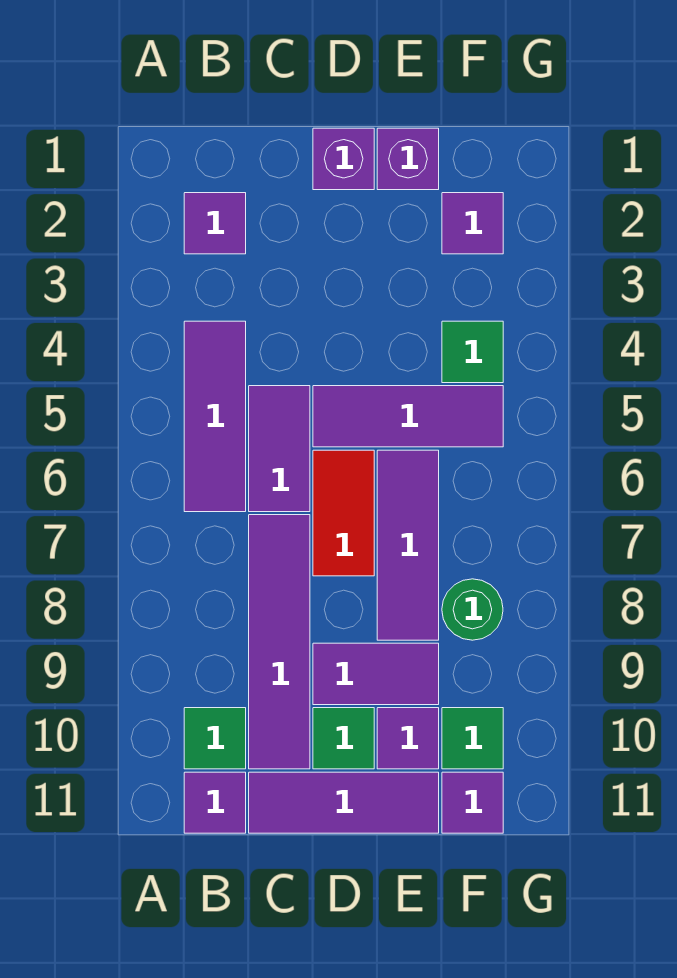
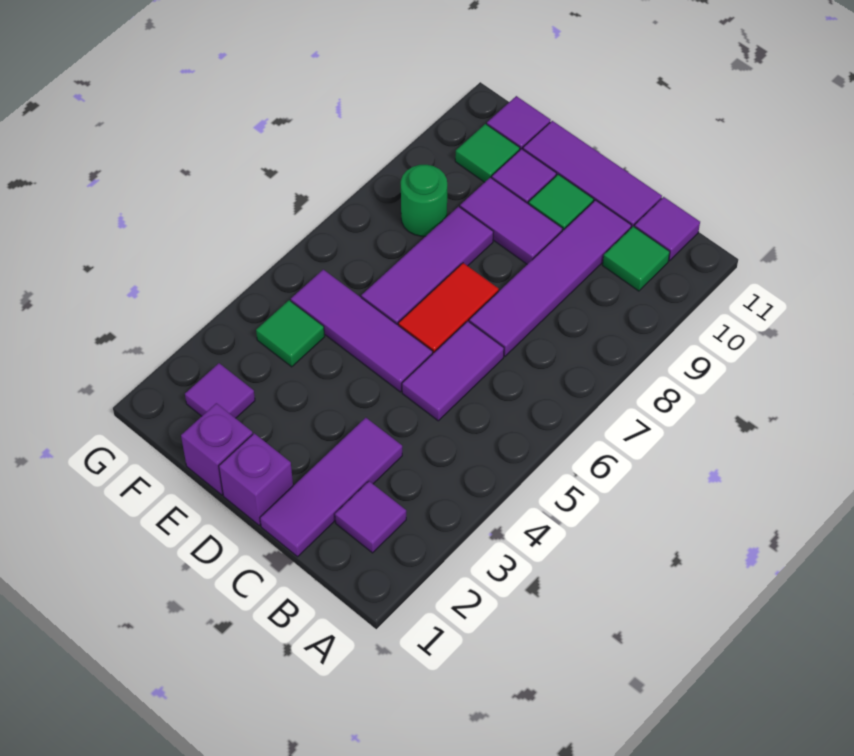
purple 1x3 tile [184,321,246,512] -> purple 1x3 tile moved to [260,418,402,557]

